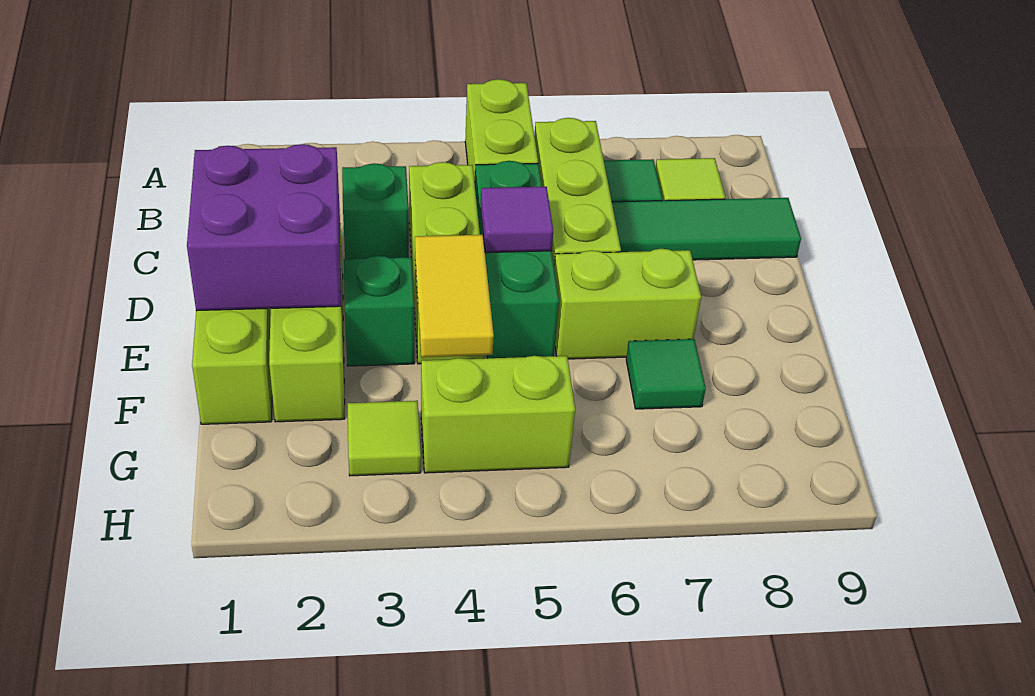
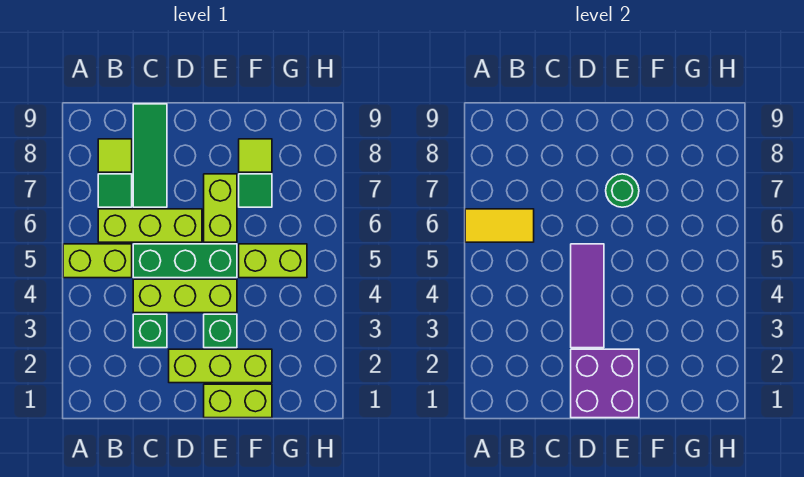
purple 1x1 tile [480,187,553,253] -> purple 1x3 tile [571,244,604,348]
yellow 1x2 tile [415,235,494,357] -> yellow 1x2 tile moved to [465,209,534,242]
none -> green 1x1 round brick [606,174,639,207]
lime 1x1 tile [347,401,421,476] -> lime 1x1 tile moved to [239,139,272,172]
lime 1x2 brick [421,356,575,473] -> lime 1x2 brick turned to [239,244,307,278]

